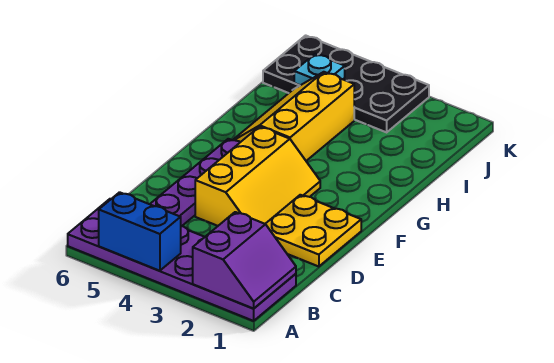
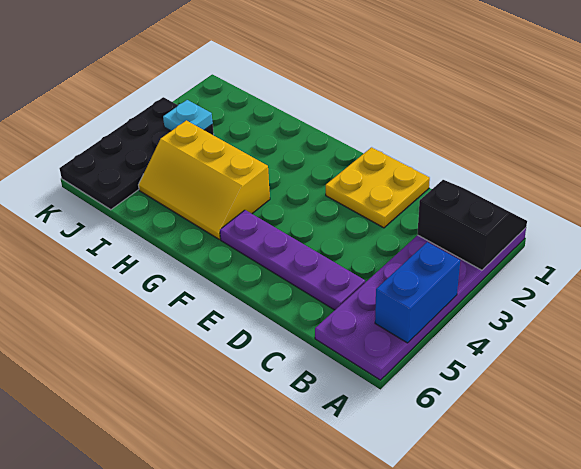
purple 2x2 slope [193,212,296,309] -> black 2x2 slope [417,180,527,270]
yellow 2x3 slope [195,127,320,226] -> none
cyan 1x1 plate [294,54,345,85] -> cyan 1x1 plate moved to [163,100,213,131]

